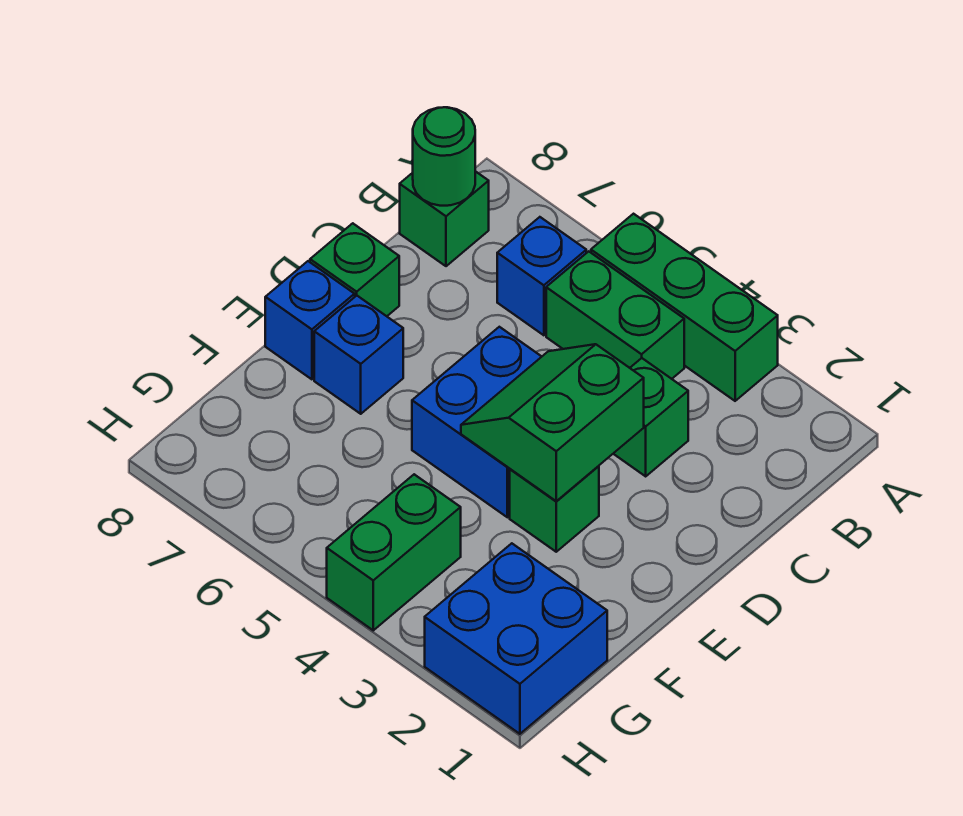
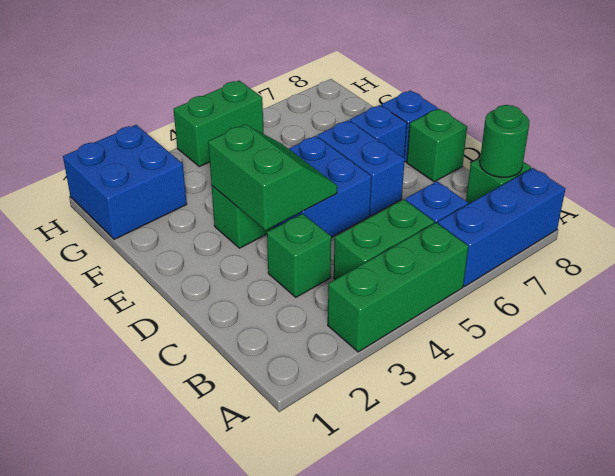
none -> blue 1x3 brick [438,168,565,286]
none -> blue 1x2 brick [317,120,405,216]
green 1x2 brick [327,474,461,630] -> green 1x2 brick turned to [174,81,264,167]

